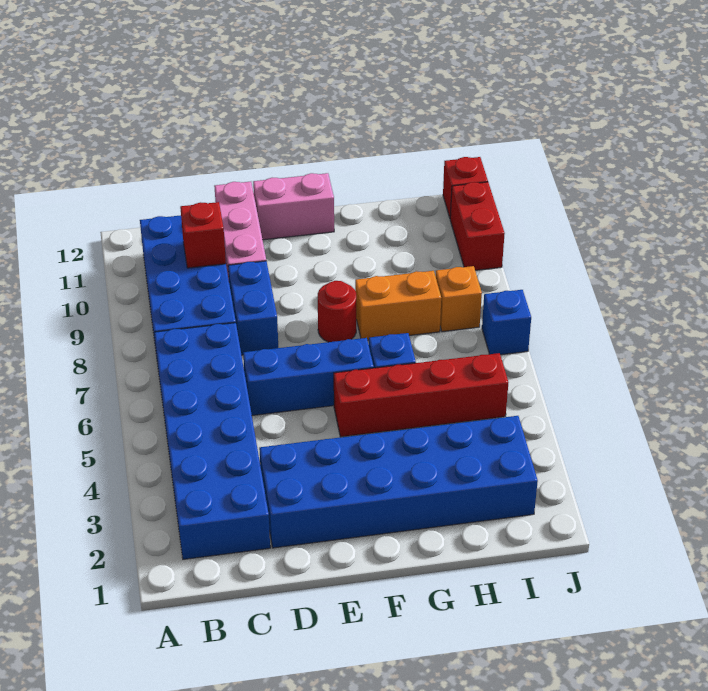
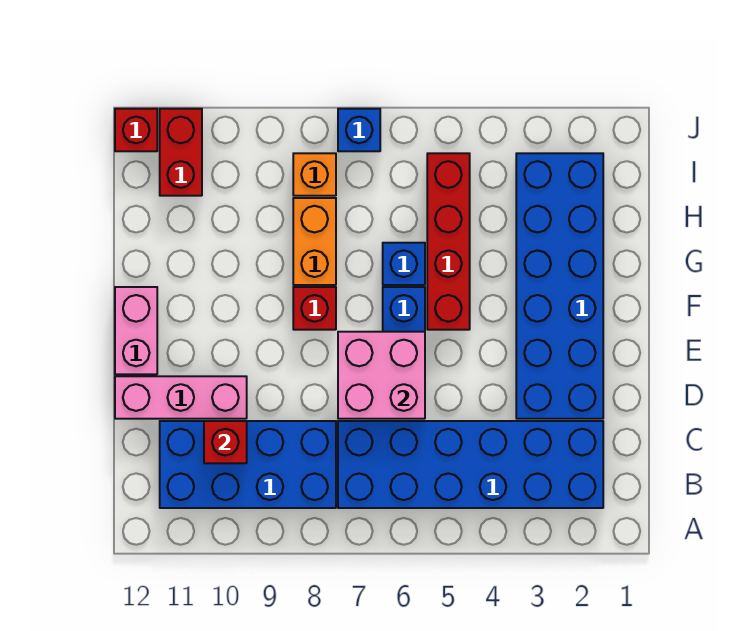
none -> pink 2x2 brick [338,332,425,419]
blue 1x2 brick [228,261,278,355] -> none
red 1x1 round brick [318,281,356,342] -> red 1x1 brick [293,287,336,330]
red 1x2 brick [450,182,505,270] -> red 1x2 brick turned to [160,109,202,196]

